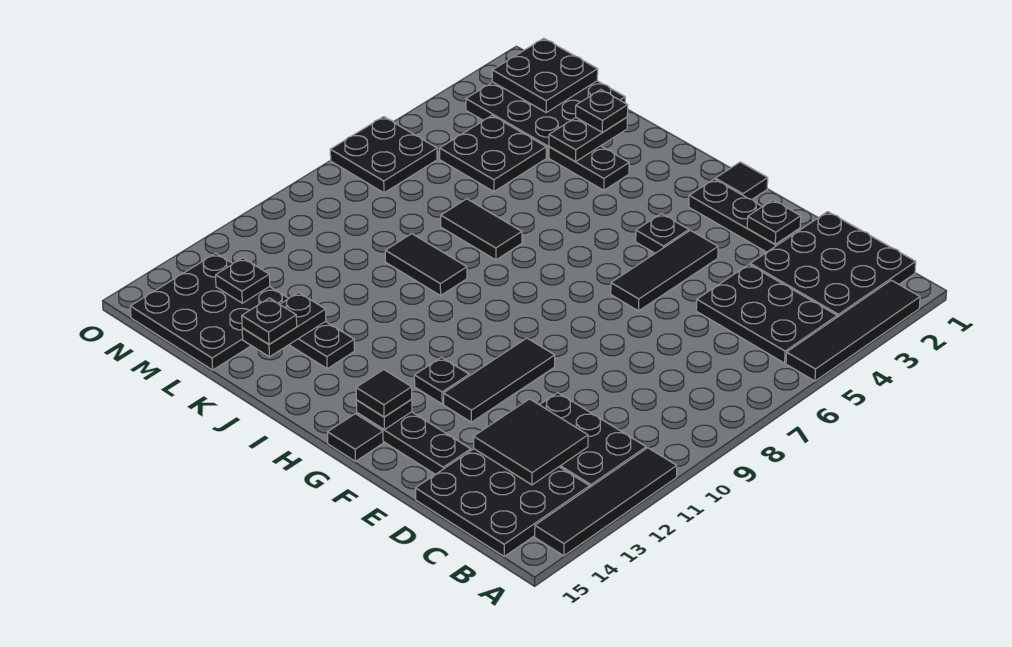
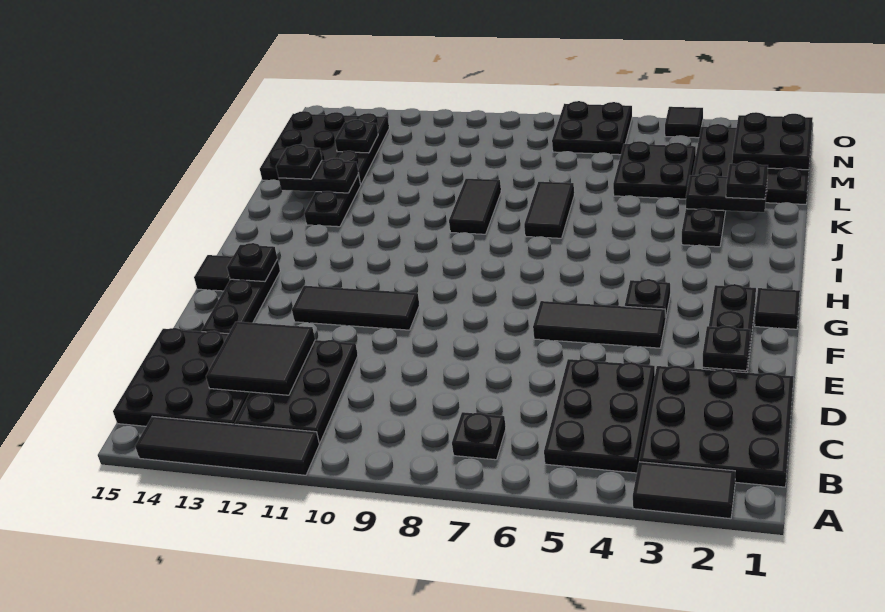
black 1x4 tile [786,280,920,381] -> black 1x2 tile [633,462,735,519]
black 1x1 plate [414,357,469,404] -> black 1x1 plate moved to [452,412,506,460]
black 1x1 tile [356,370,412,417] -> black 1x1 tile moved to [665,107,703,138]

